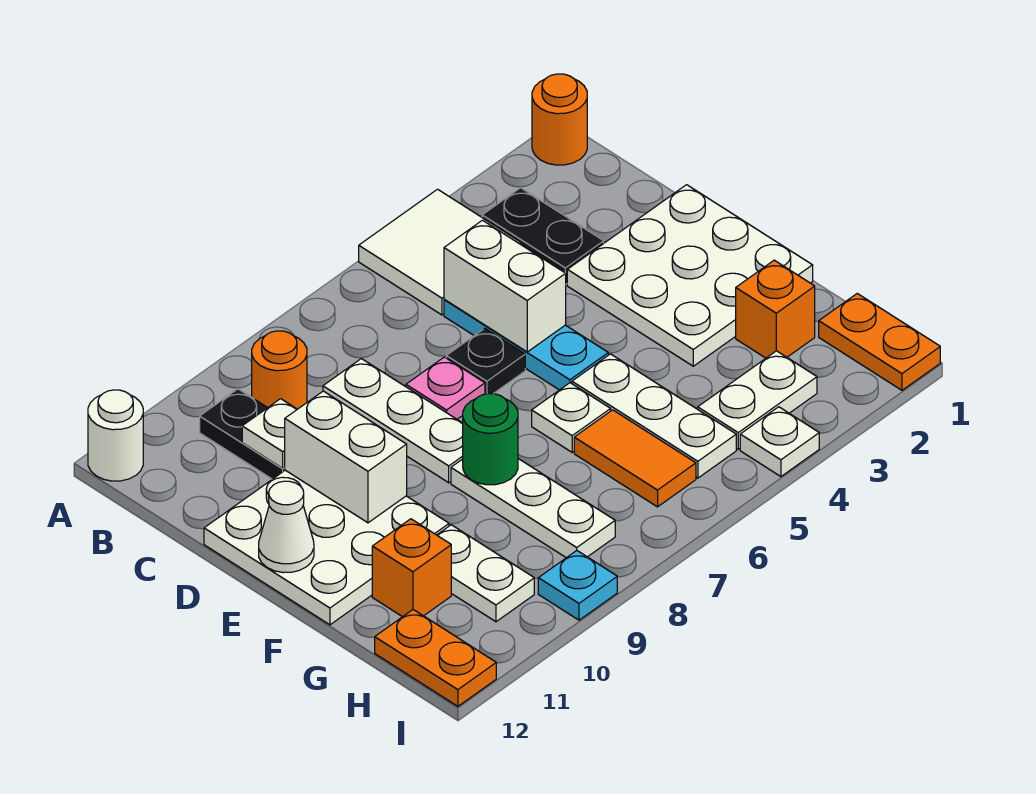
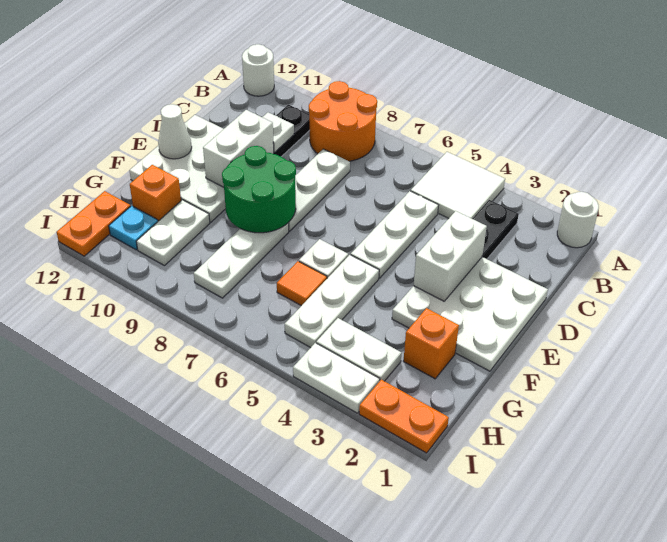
orange 1x1 round brick [532,74,587,165] -> white 1x1 round brick [557,192,599,248]
orange 1x1 round brick [252,331,307,409] -> orange 2x2 round brick [309,81,377,161]
cyan 1x3 plate [444,300,608,390] -> white 1x3 plate [351,191,439,278]
white 1x2 brick [444,220,566,352] -> white 1x2 brick moved to [413,211,487,301]
black 1x1 plate [446,328,525,394] -> none
pink 1x1 plate [406,357,485,419] -> none
green 1x1 round brick [463,394,518,485] -> green 2x2 round brick [222,146,296,233]
orange 1x2 tile [574,410,696,507] -> orange 1x1 tile [277,261,327,306]
orange 1x2 plate [819,294,940,390] -> orange 1x2 plate turned to [359,380,449,453]
white 1x1 plate [740,407,819,477] -> white 1x2 plate [293,343,380,413]
cyan 1x1 plate [538,551,617,620] -> cyan 1x1 plate moved to [109,206,158,250]

